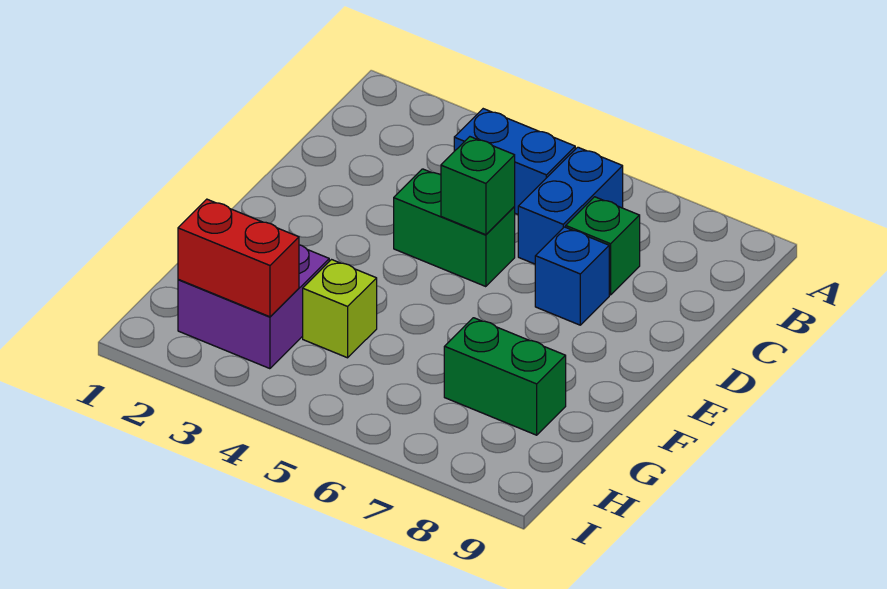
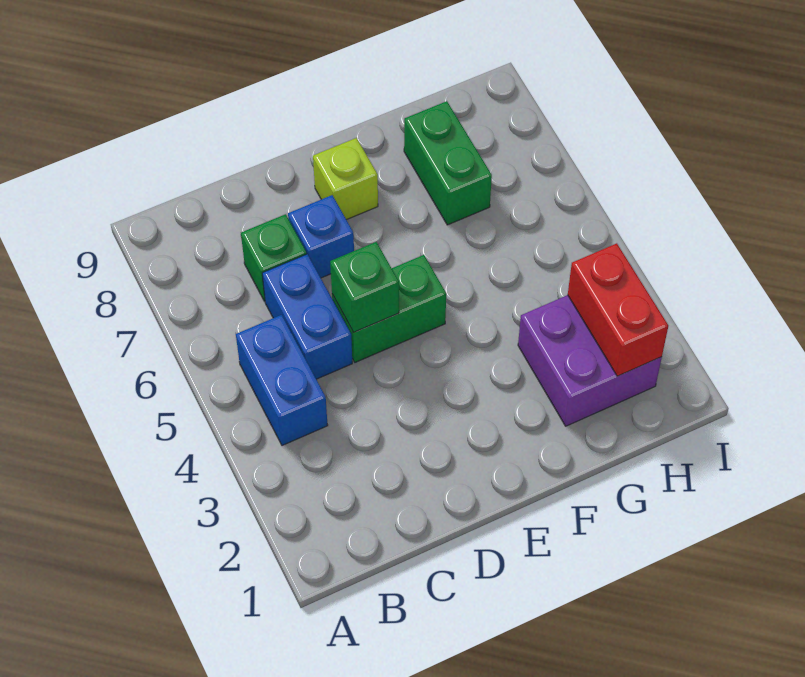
blue 1x2 brick [518,147,623,264] -> blue 1x2 brick turned to [262,254,352,379]
green 1x2 brick [394,169,515,287] -> green 1x2 brick turned to [332,255,446,362]
lime 1x1 brick [303,260,377,358] -> lime 1x1 brick moved to [313,138,378,220]

